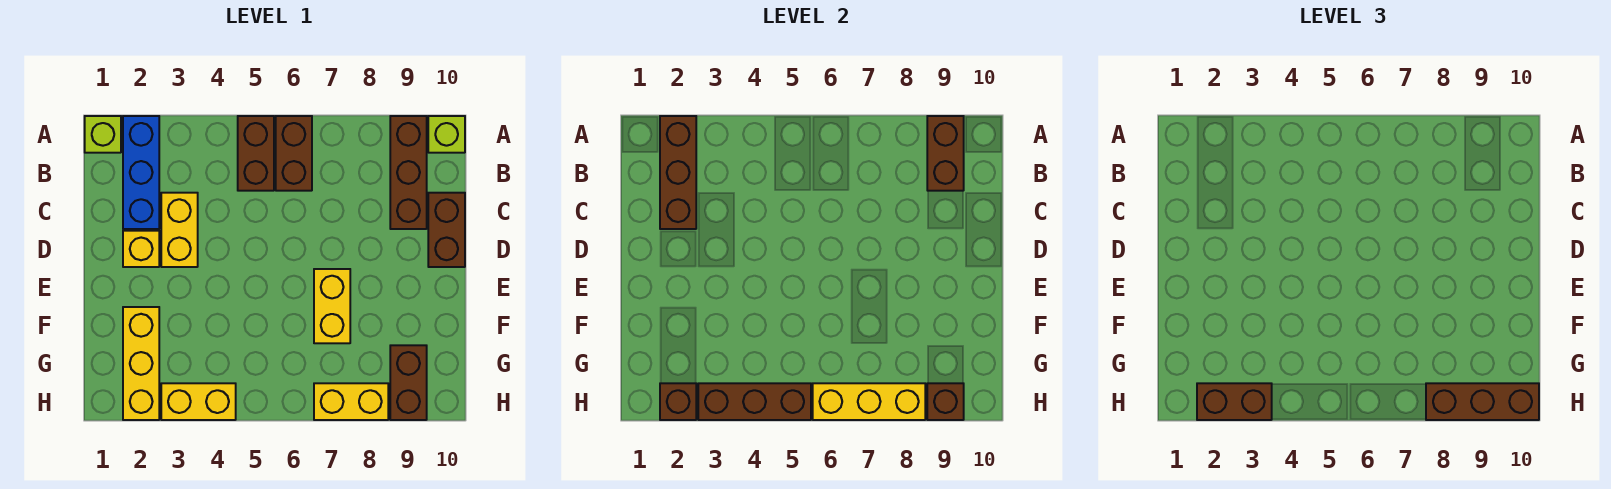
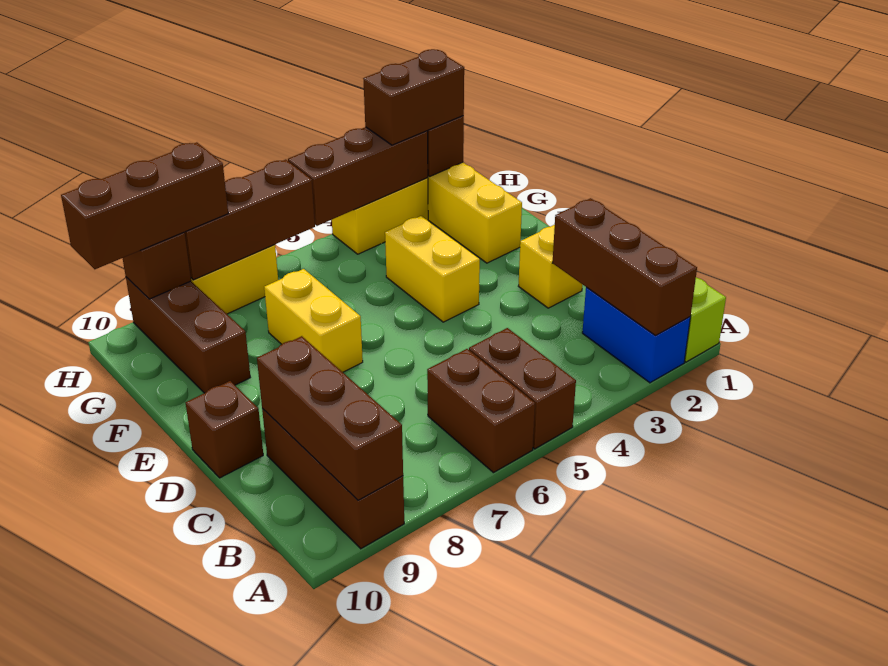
blue 1x3 brick [123,116,159,229] -> blue 1x2 brick [582,287,690,383]
brown 1x2 brick [927,116,964,191] -> brown 1x3 brick [257,336,403,500]
lime 1x1 brick [428,116,465,153] -> none
yellow 1x2 brick [161,193,198,267] -> yellow 1x2 brick moved to [385,216,480,322]
brown 1x2 brick [428,193,465,267] -> brown 1x1 brick [186,381,263,478]
brown 1x2 brick [390,345,427,420] -> brown 1x3 brick [126,277,250,393]
yellow 1x3 brick [813,383,925,420] -> brown 1x3 brick [184,160,315,280]

